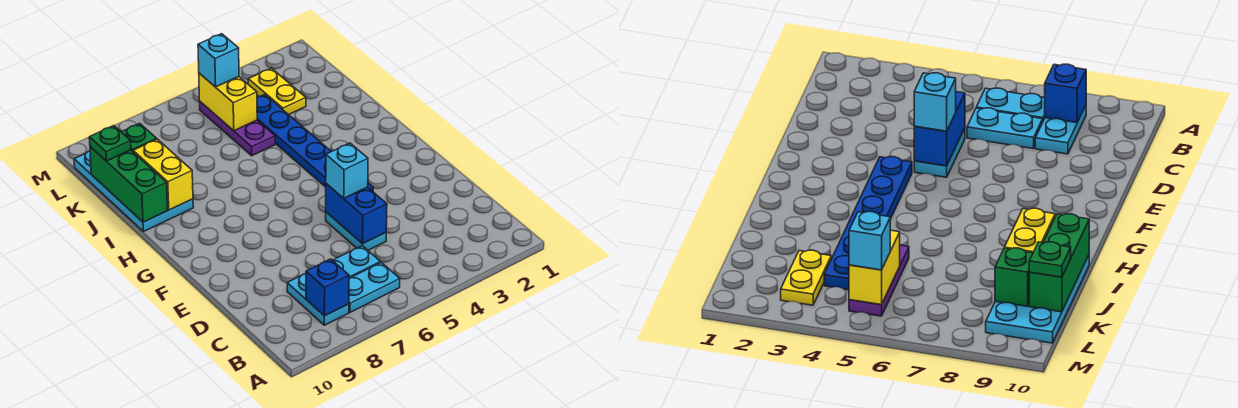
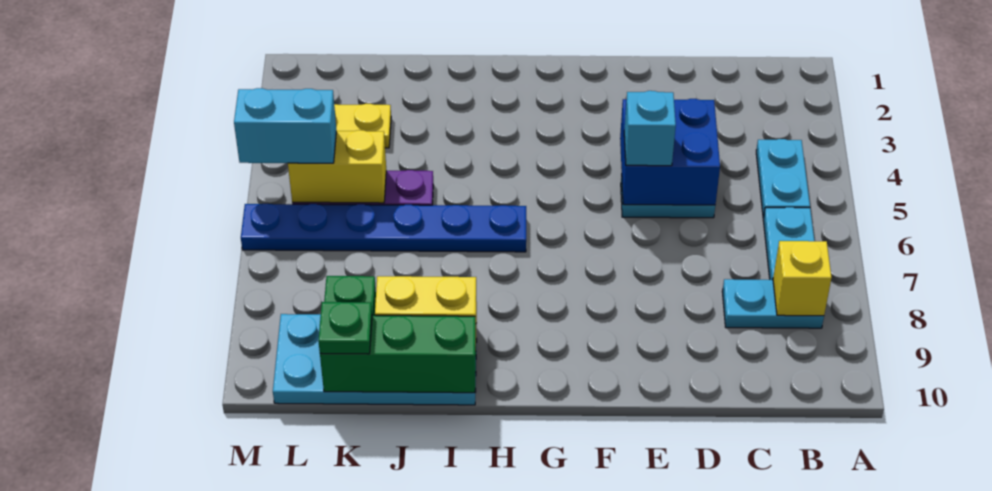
blue 1x1 brick [306,259,349,316] -> yellow 1x1 brick [773,241,832,316]
cyan 1x2 plate [333,246,380,278] -> cyan 1x2 plate moved to [756,139,810,218]
blue 1x2 brick [326,184,387,244] -> blue 2x2 brick [620,99,720,205]
blue 1x6 plate [257,94,373,191] -> blue 1x6 plate moved to [241,204,526,252]
cyan 1x1 brick [198,34,239,87] -> cyan 1x2 brick [234,88,336,163]

